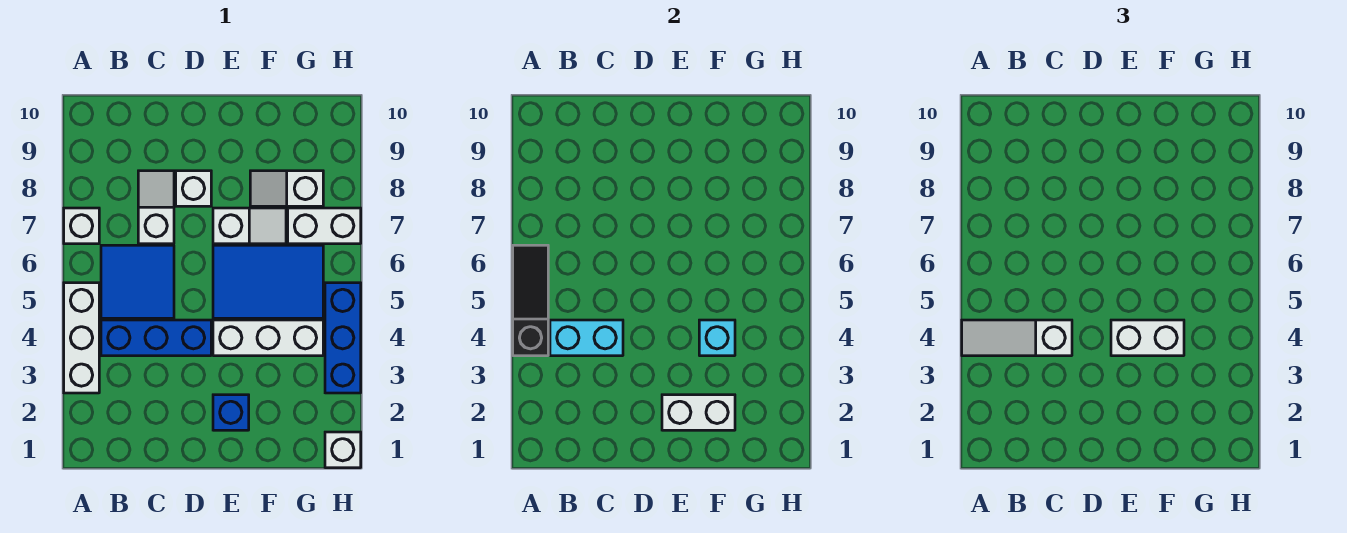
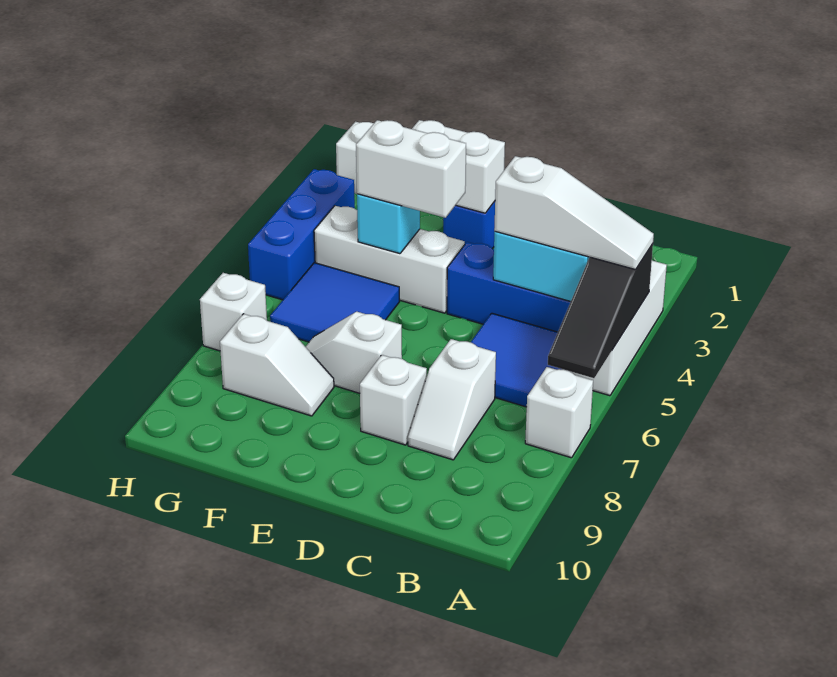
blue 2x3 tile [213,245,323,318] -> blue 2x2 tile [270,263,400,342]
white 1x2 brick [288,208,361,244] -> white 1x1 brick [200,273,267,351]

